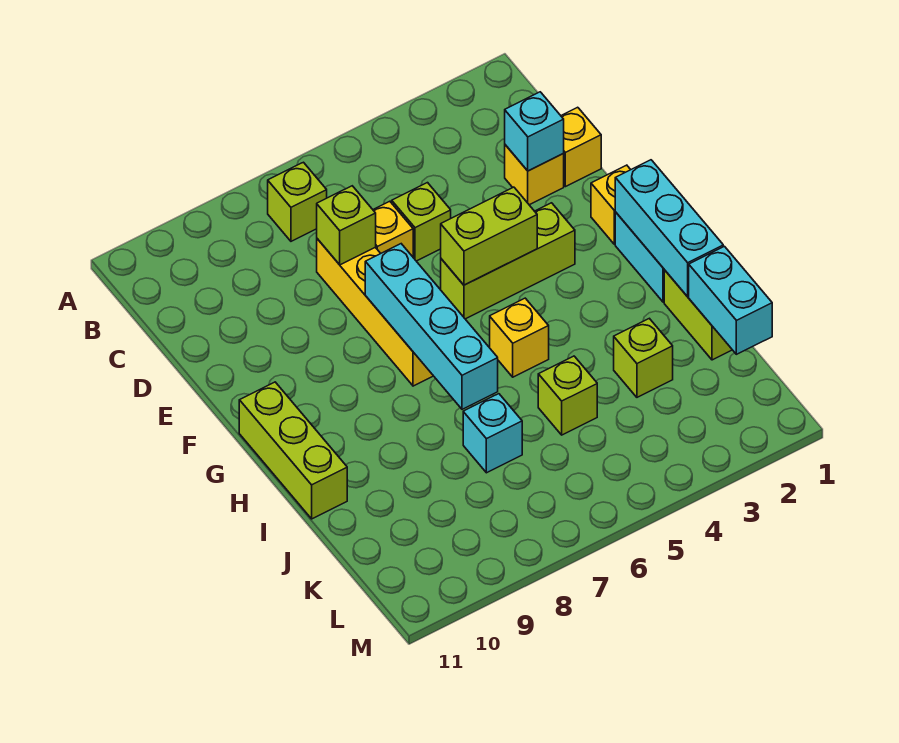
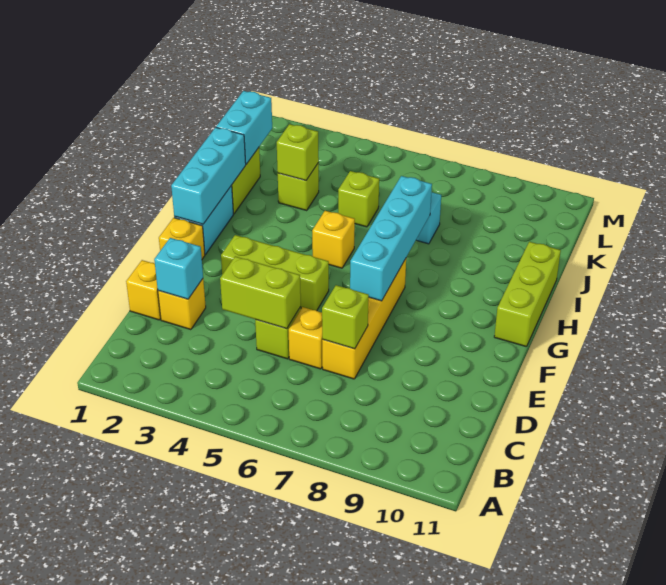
lime 1x1 brick [268,162,327,241] -> lime 1x1 brick moved to [277,124,319,180]
lime 1x2 brick [441,187,537,285] -> lime 1x2 brick moved to [220,256,301,329]

